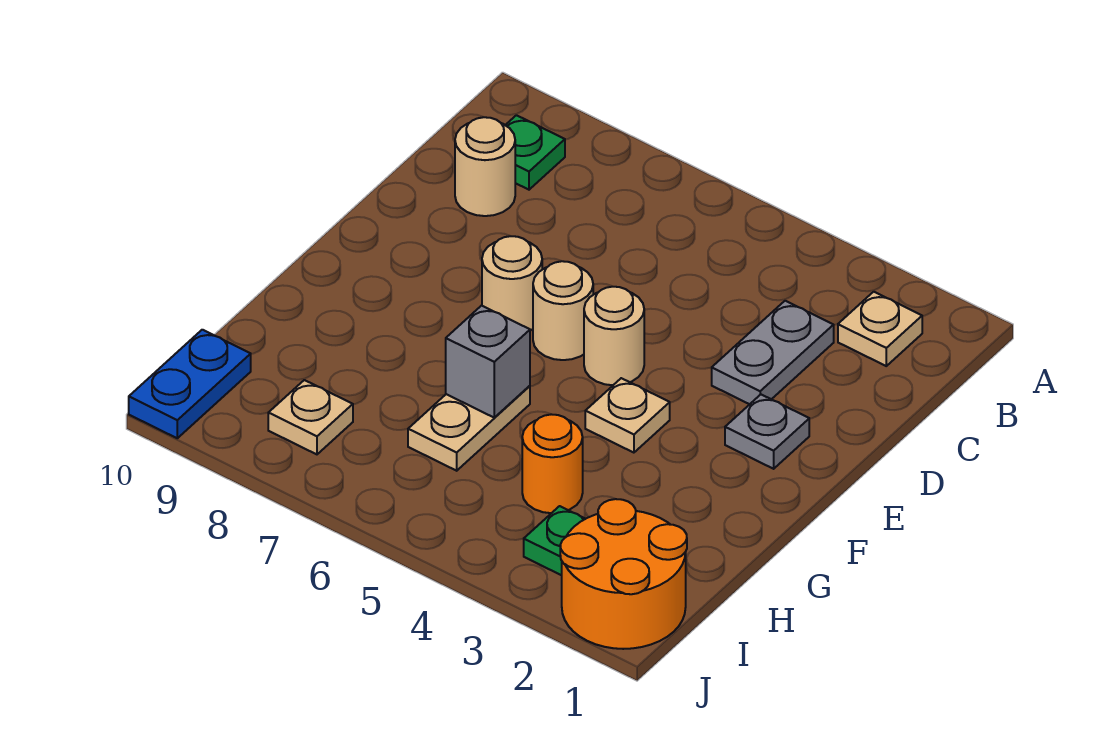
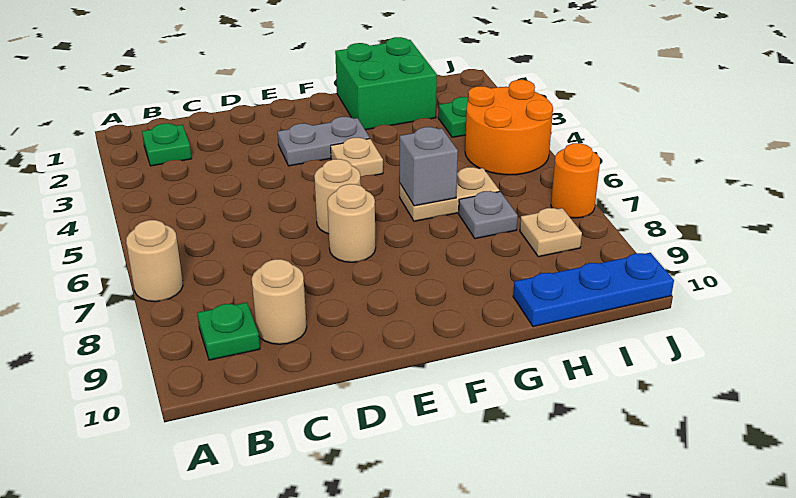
tan 1x1 plate [838,292,922,366] -> green 1x1 plate [142,123,192,166]
grey 1x2 plate [712,301,834,404] -> grey 1x2 plate moved to [278,117,370,166]
grey 1x1 plate [725,395,809,469] -> grey 1x1 plate moved to [459,191,518,239]
tan 1x1 round brick [584,287,644,385] -> tan 1x1 round brick moved to [126,220,183,302]
none -> green 2x2 brick [335,37,437,130]
orange 1x1 round brick [522,414,583,513] -> orange 1x1 round brick moved to [551,143,600,218]
orange 2x2 round brick [560,499,687,649] -> orange 2x2 round brick moved to [465,80,553,175]
blue 1x2 plate [129,330,251,438] -> blue 1x3 plate [513,253,674,327]

